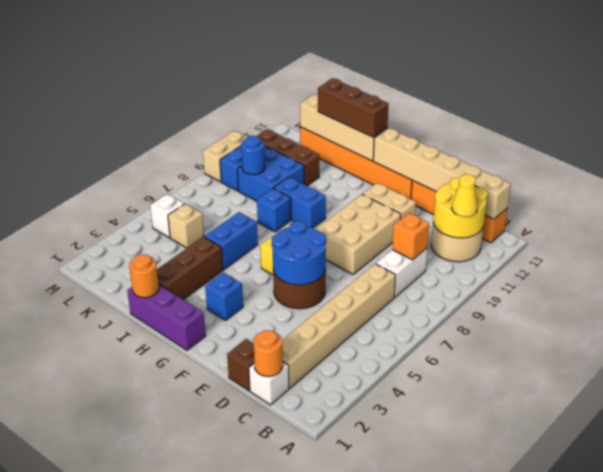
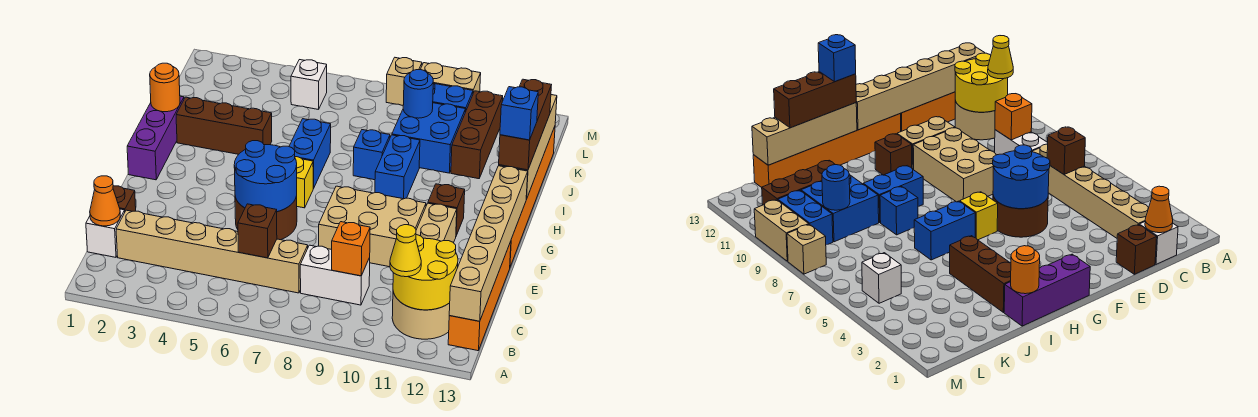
orange 1x1 round brick [253,330,283,376] -> orange 1x1 cone [90,176,120,226]
none -> brown 1x1 brick [238,204,277,258]
blue 1x1 brick [205,272,243,320] -> blue 1x1 brick moved to [500,87,538,140]
none -> brown 1x1 brick [428,184,465,235]
blue 1x2 brick [204,212,258,270] -> blue 1x2 brick turned to [289,119,331,189]
tan 1x1 brick [168,204,204,248] -> tan 1x1 brick moved to [386,58,422,105]

